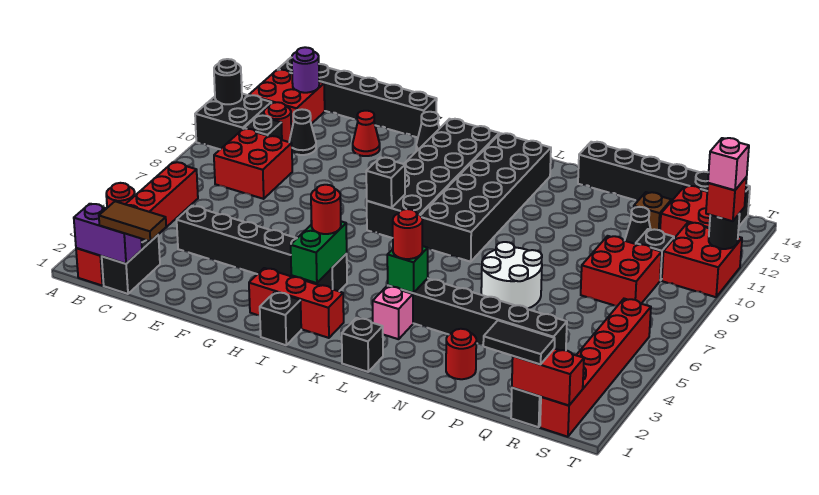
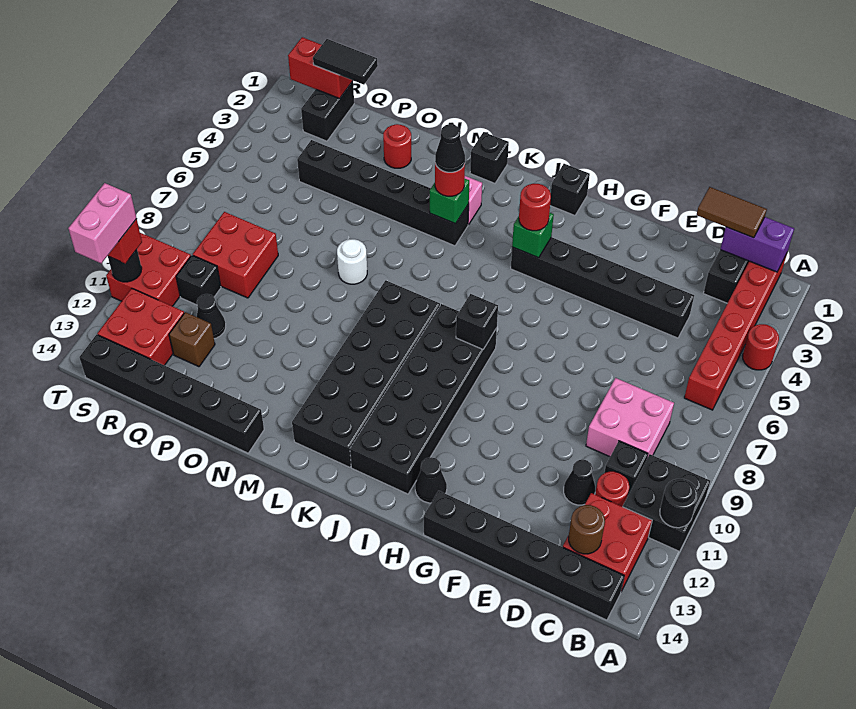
red 2x2 brick [214,129,292,199] -> pink 2x2 brick [586,378,674,458]
purple 1x1 round brick [292,47,319,93] -> brown 1x1 round brick [569,505,605,554]
red 1x1 cone [353,111,380,156] -> none
red 1x3 brick [249,268,344,338] -> none
green 1x2 brick [291,221,347,283] -> green 1x1 brick [512,212,554,258]
none -> black 1x1 cone [435,124,465,172]
white 2x2 round brick [481,242,542,309] -> white 1x1 round brick [337,239,367,284]
red 1x6 brick [540,299,651,437] -> none
pink 1x1 brick [708,138,749,190] -> pink 1x2 brick [68,183,137,263]

